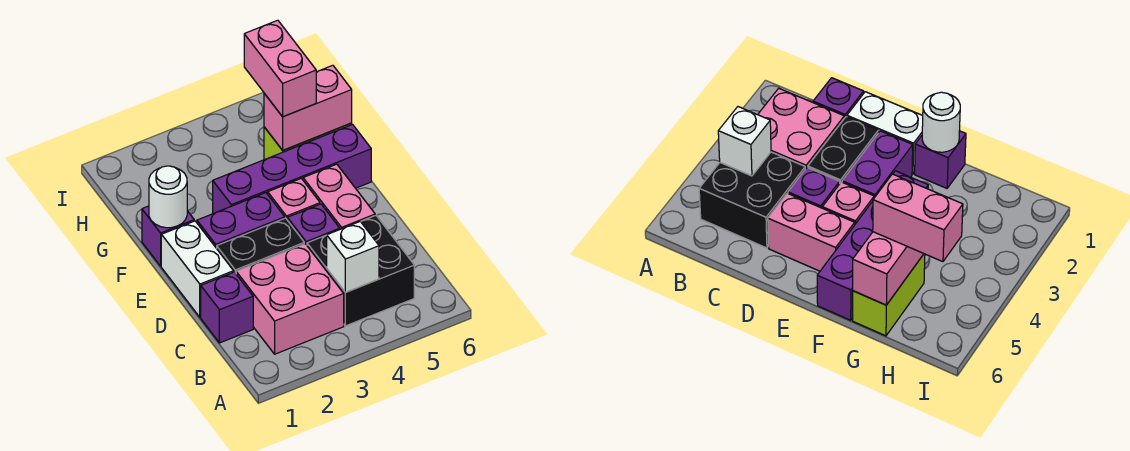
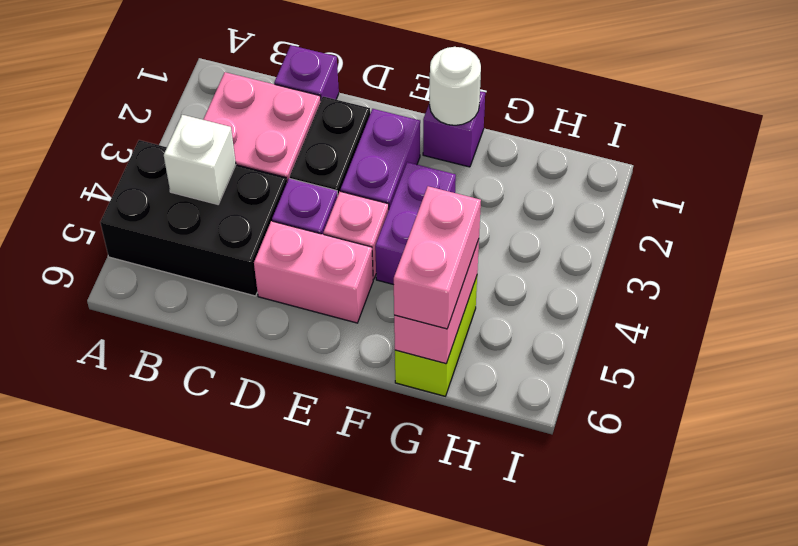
black 2x2 brick [307,215,414,326] -> black 2x3 brick [100,140,287,296]
white 1x2 brick [161,221,234,317] -> none
purple 1x4 brick [213,125,371,214] -> purple 1x2 brick [375,162,456,285]
pink 1x2 brick [244,20,316,117] -> pink 1x2 brick turned to [394,186,481,329]

